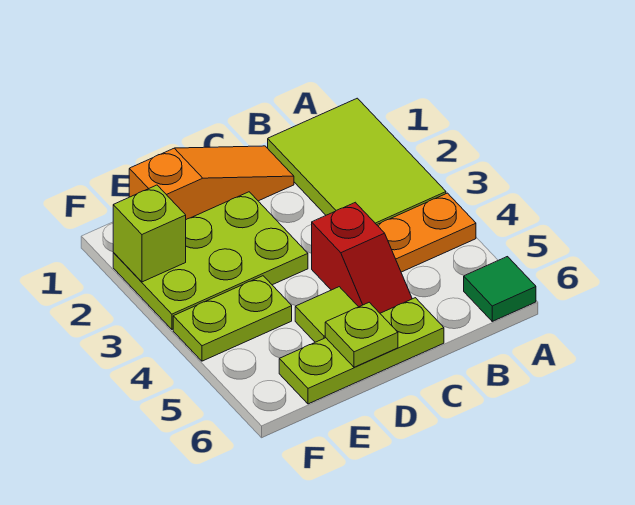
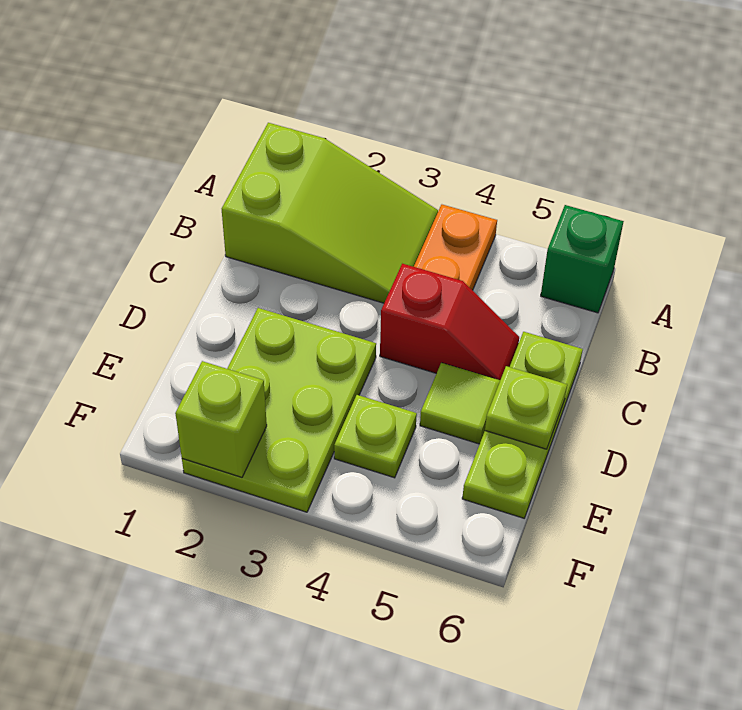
lime 2x3 tile [268,98,446,225] -> lime 2x3 slope [222,123,438,303]
green 1x1 tile [464,257,536,321] -> green 1x1 brick [541,205,624,313]
orange 1x3 slope [129,146,294,219] -> none
lime 1x2 plate [173,276,292,361] -> lime 1x1 plate [334,395,417,478]

